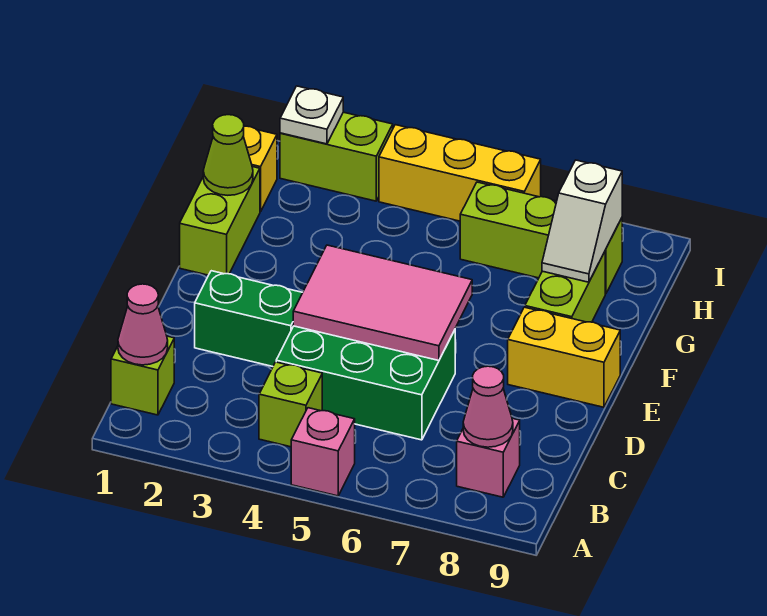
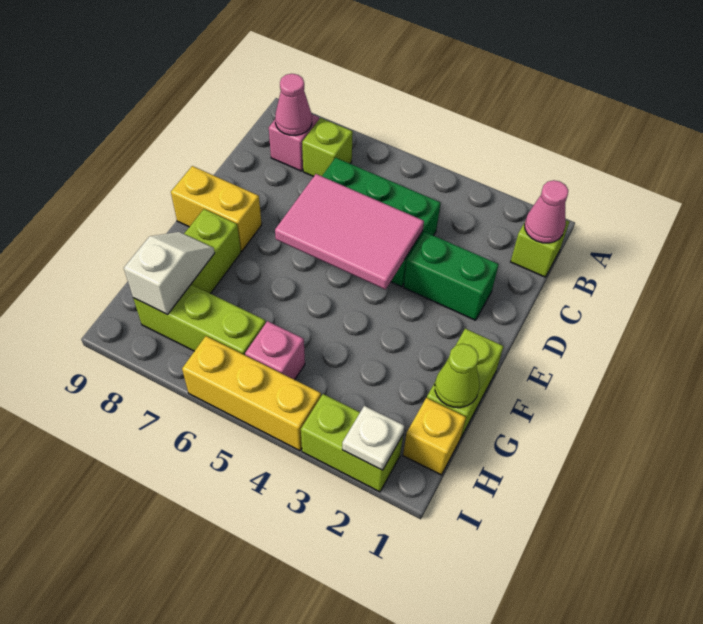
pink 1x1 brick [291,408,355,496] -> pink 1x1 brick moved to [245,321,305,380]
lime 1x1 brick [259,362,322,447] -> lime 1x1 brick moved to [302,118,353,177]

